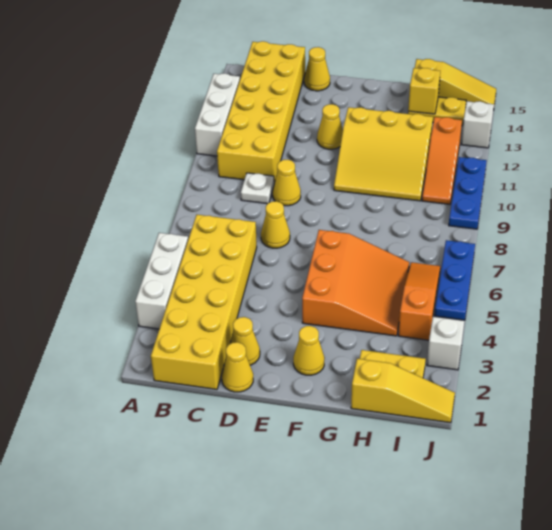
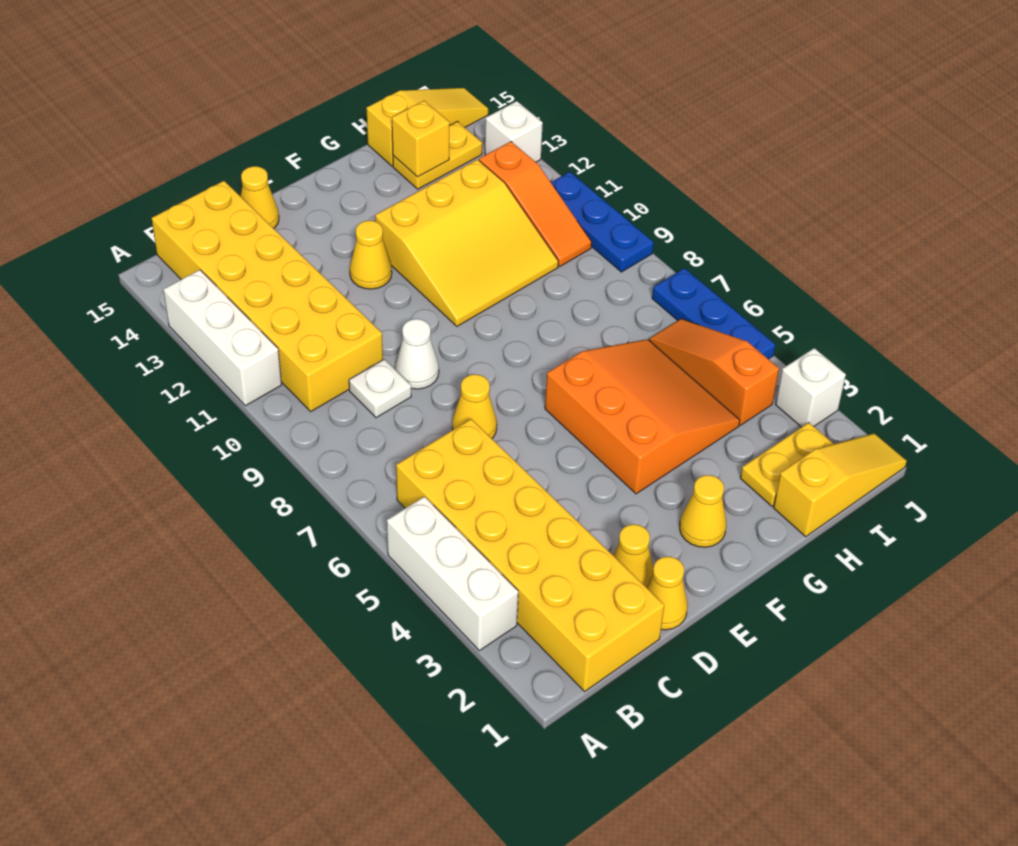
yellow 1x1 cone [273,160,301,206] -> white 1x1 cone [395,319,439,389]

